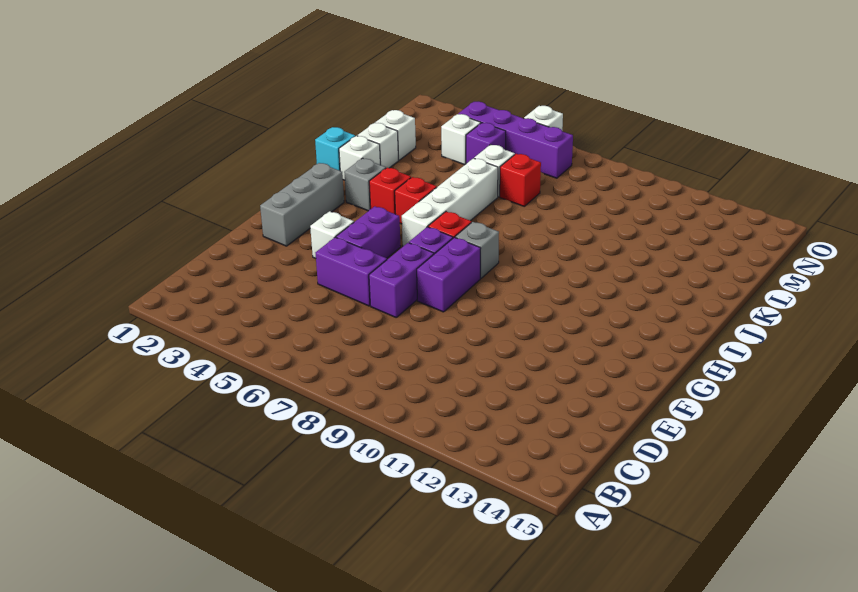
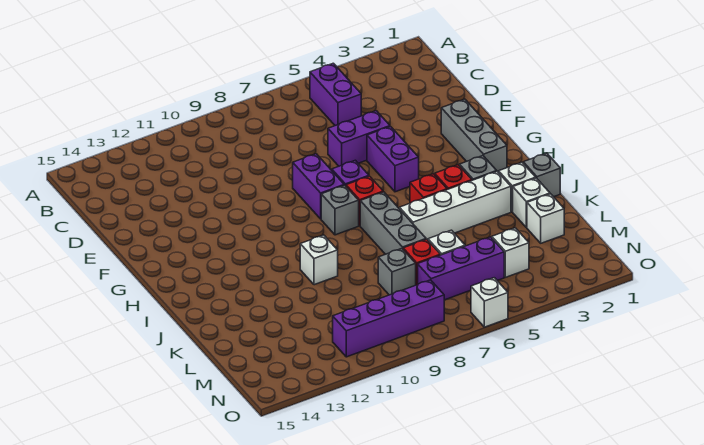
purple 1x2 brick [369,243,434,317] -> purple 1x2 brick moved to [310,63,361,126]
white 1x1 brick [310,211,354,258] -> white 1x1 brick moved to [300,235,338,285]
white 1x4 brick [402,158,498,246] -> white 1x4 brick turned to [399,171,511,240]
none -> grey 1x3 brick [360,192,426,254]
cyan 1x1 brick [315,127,355,171] -> grey 1x1 brick [523,153,560,197]
none -> grey 1x1 brick [378,249,416,295]
purple 1x1 brick [466,123,506,164] -> purple 1x3 brick [418,237,504,300]
purple 1x4 brick [459,102,573,178] -> purple 1x4 brick moved to [333,280,444,357]

